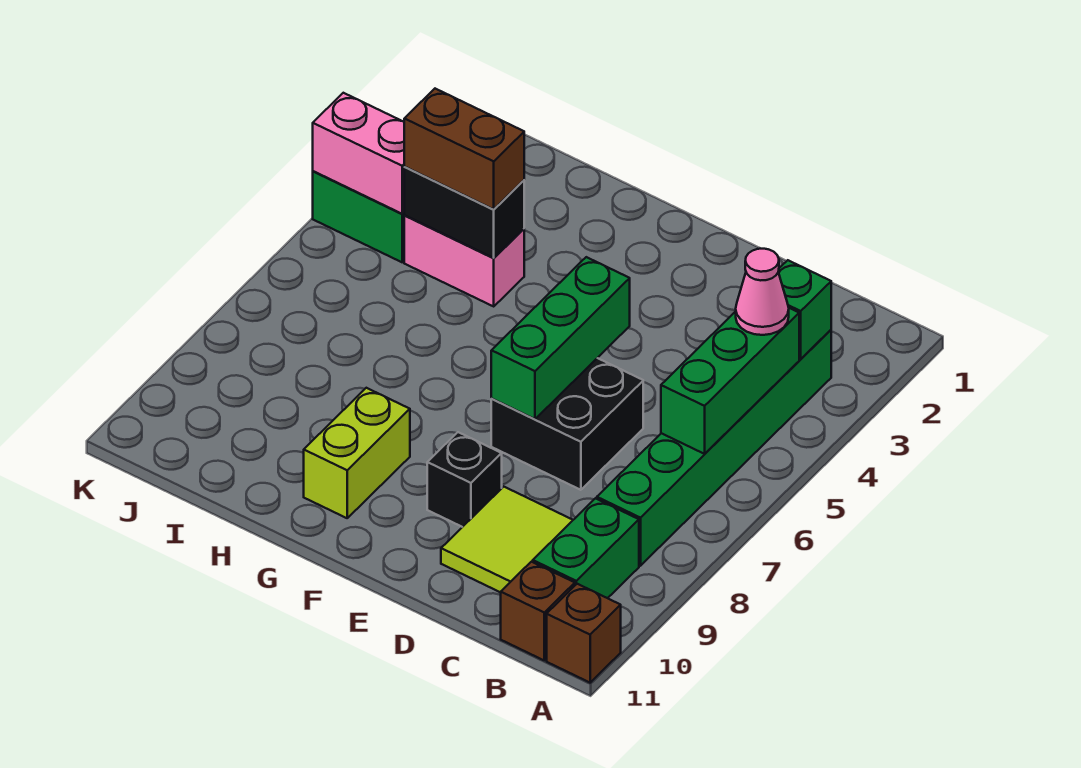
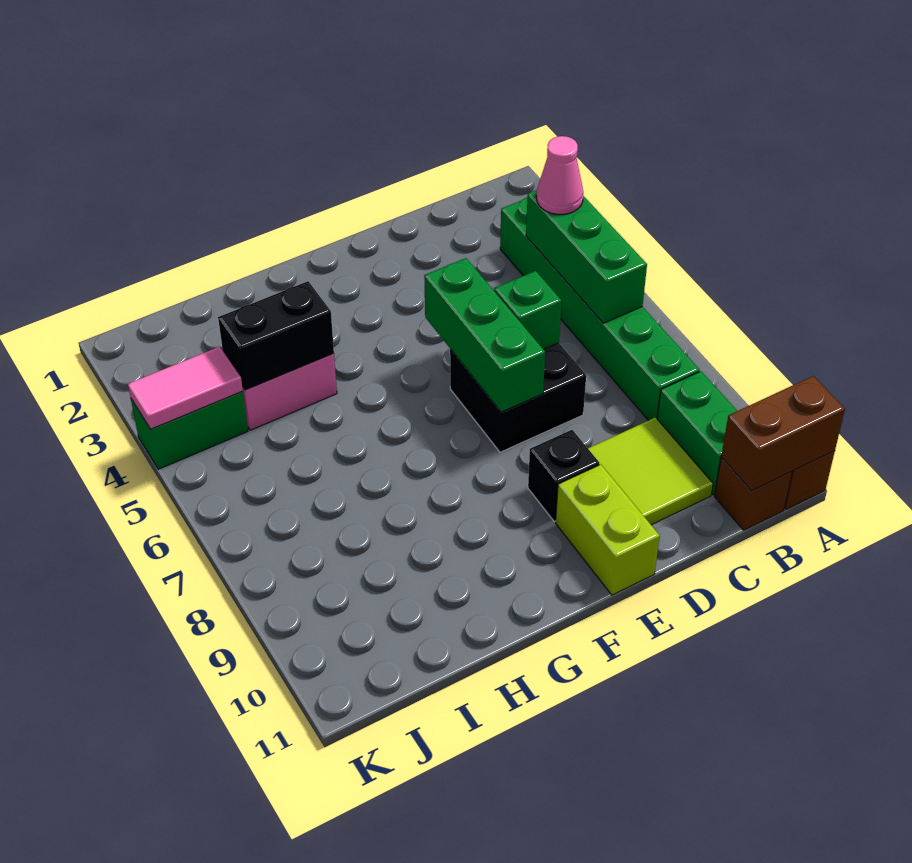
green 1x1 brick [778,260,831,359] -> green 1x1 brick moved to [494,271,562,349]
lime 1x2 brick [304,388,410,518] -> lime 1x2 brick moved to [556,464,660,595]
brown 1x2 brick [404,89,524,209] -> brown 1x2 brick moved to [721,376,845,491]
pink 1x2 brick [313,93,404,214] -> pink 1x2 tile [128,347,243,429]

